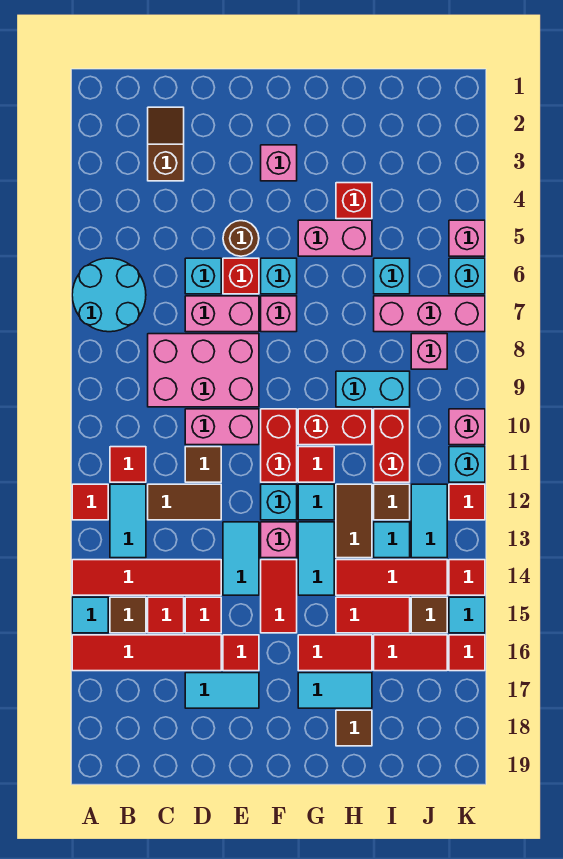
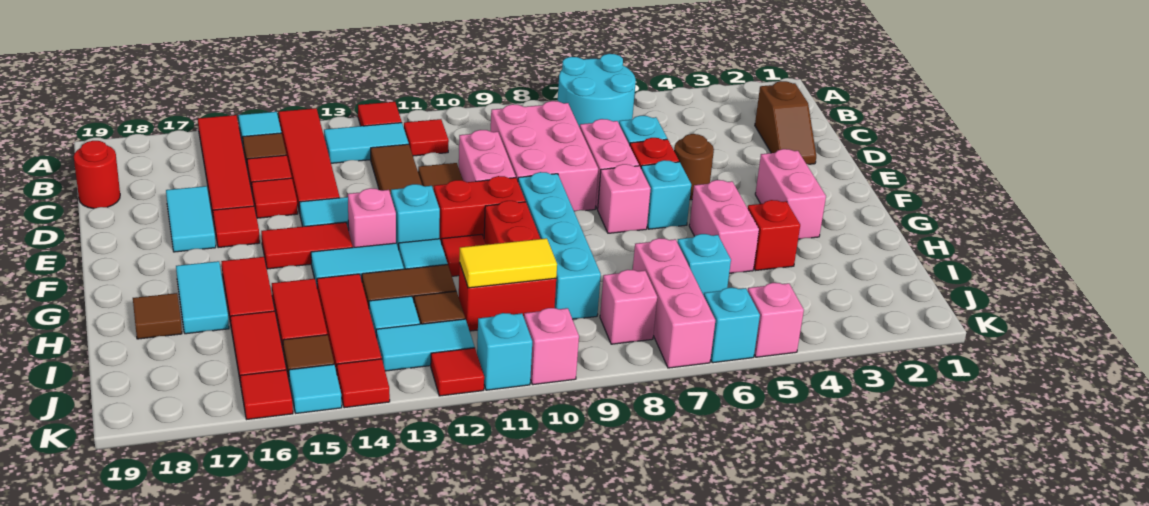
brown 1x2 slope [148,107,184,181] -> brown 1x2 slope turned to [755,81,816,164]
none -> red 1x1 round brick [74,141,120,209]
pink 1x1 brick [261,145,297,181] -> pink 1x2 brick [755,149,826,239]
cyan 1x2 brick [336,371,410,407] -> cyan 1x4 brick [518,172,601,319]
none -> yellow 1x2 tile [459,238,557,288]

